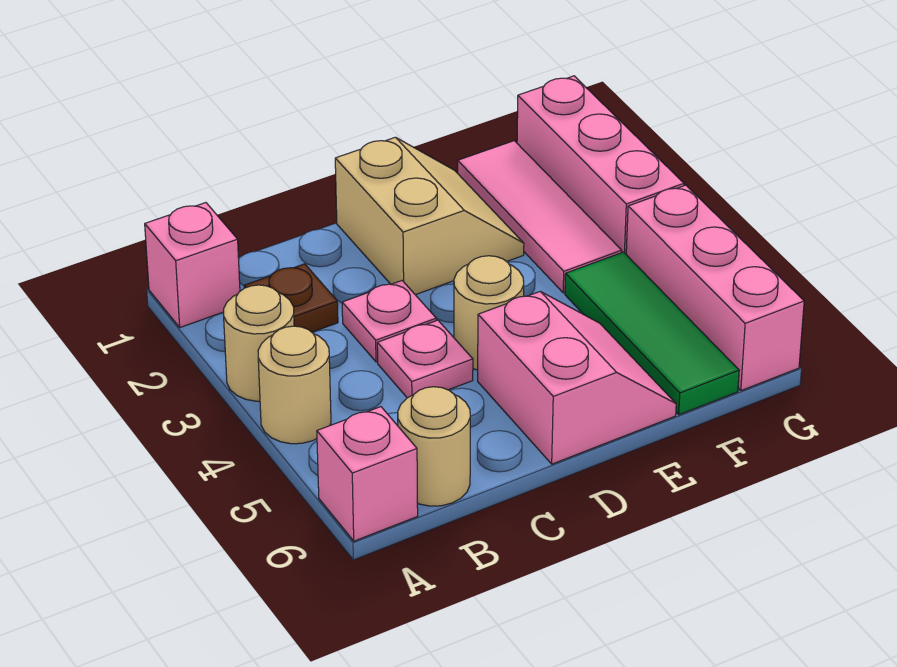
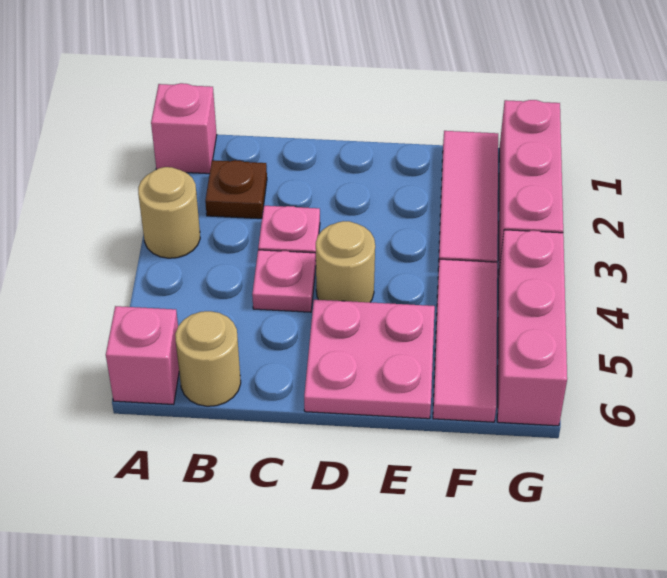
tan 1x1 round brick [258,326,331,444] -> none
tan 2x2 slope [335,137,524,295] -> none
pink 2x2 slope [478,291,676,464] -> pink 2x2 plate [304,300,435,419]
green 1x3 tile [565,252,739,415] -> pink 1x3 tile [433,259,497,422]

